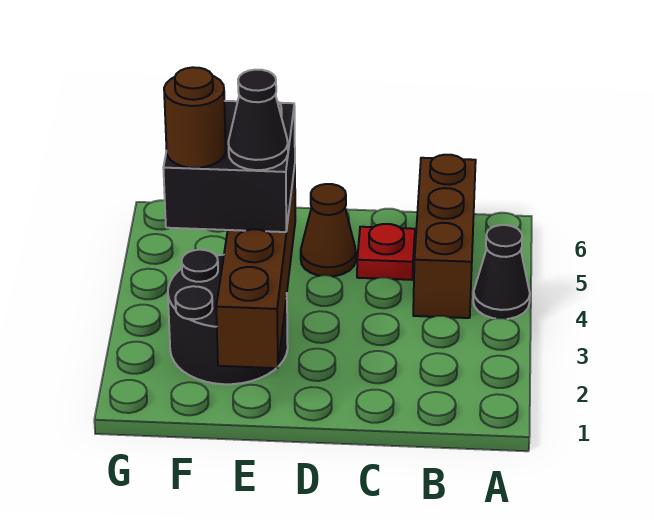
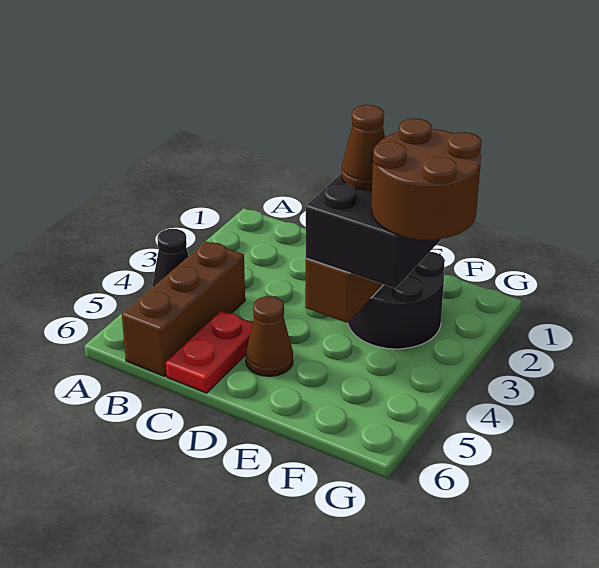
red 1x1 plate [357,224,415,280] -> red 1x2 plate [166,311,253,393]
black 1x1 cone [228,70,288,170] -> brown 1x1 cone [342,105,385,190]
brown 1x1 round brick [164,67,226,168] -> brown 2x2 round brick [371,118,481,240]

